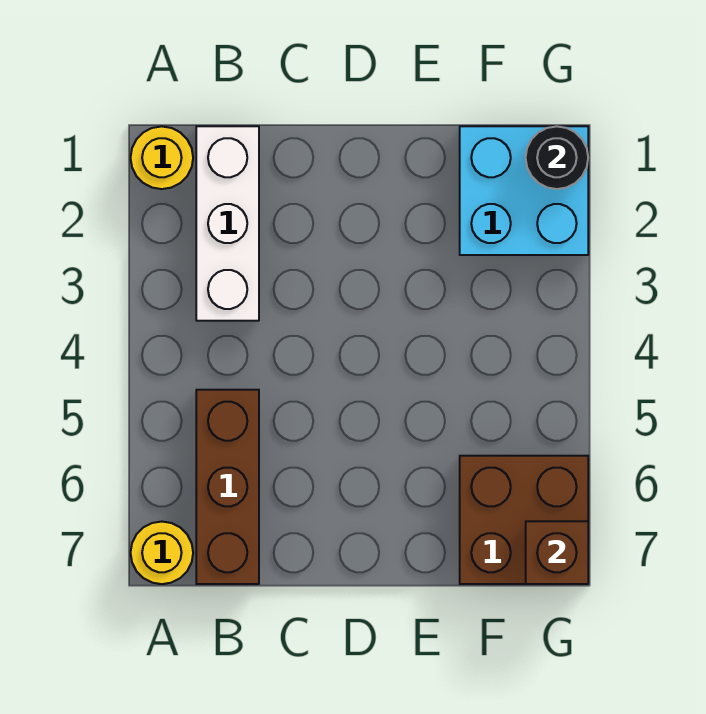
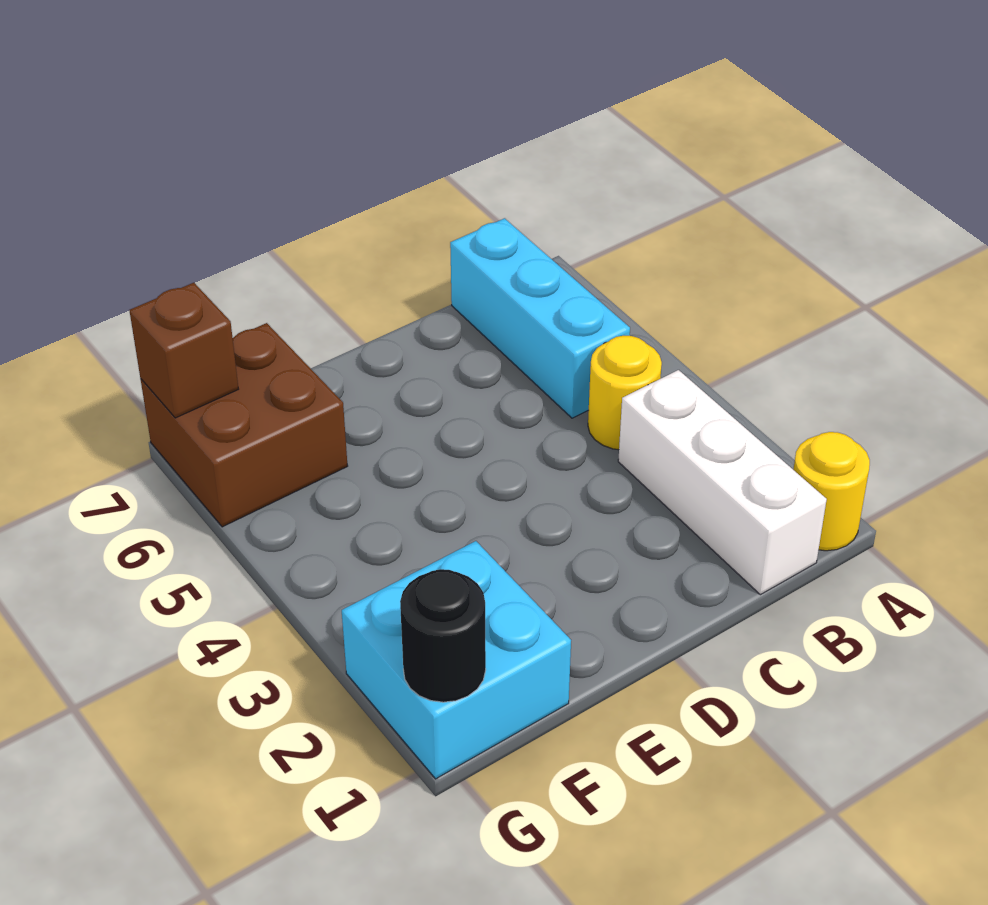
yellow 1x1 round brick [131,522,193,584] -> yellow 1x1 round brick moved to [588,336,662,450]
brown 1x3 brick [196,390,259,584] -> cyan 1x3 brick [450,218,630,418]

